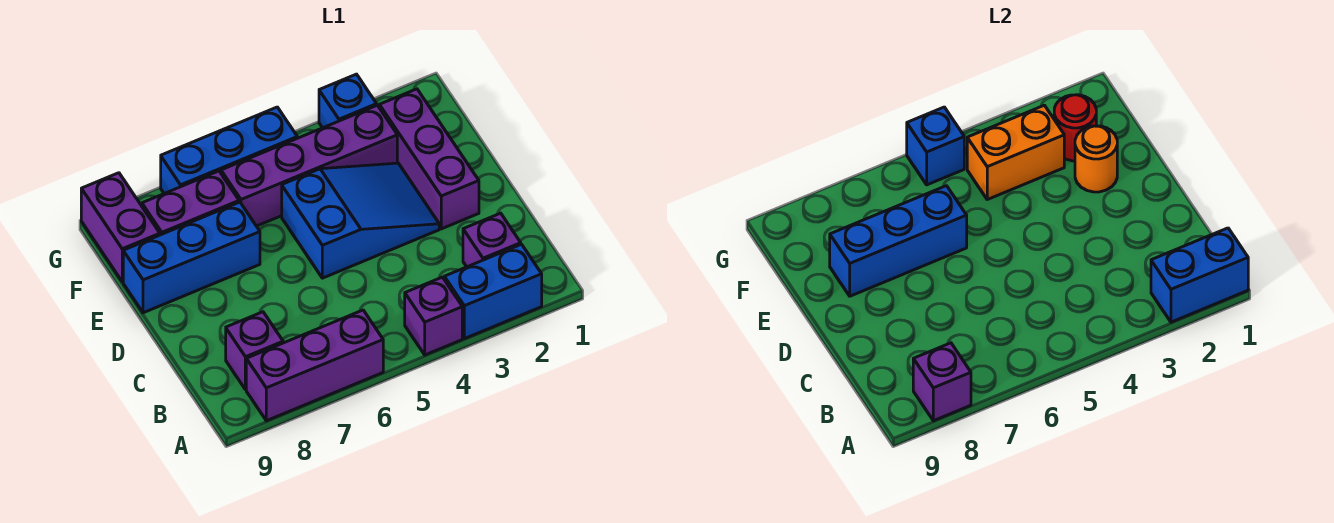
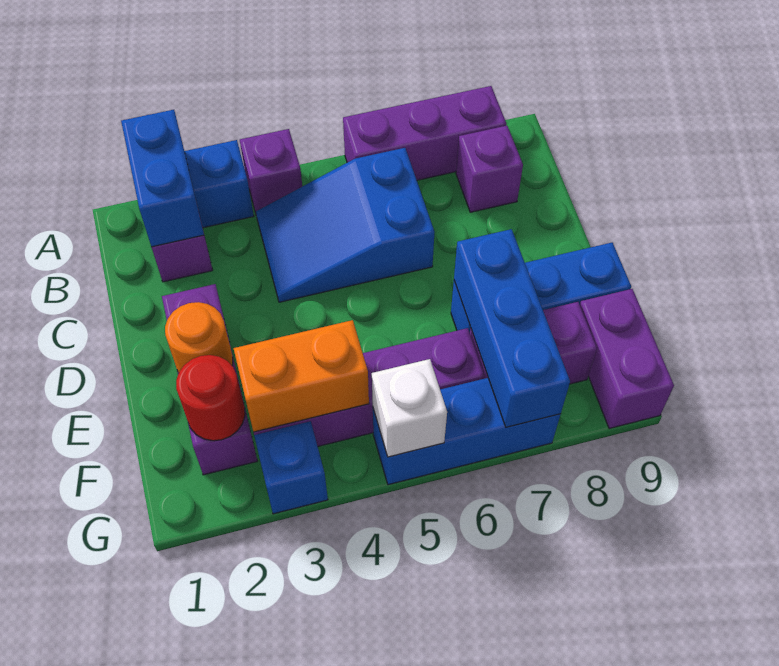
blue 1x2 brick [1151,228,1248,322] -> blue 1x2 brick turned to [121,110,204,247]
purple 1x1 brick [913,343,971,421] -> none
blue 2x3 slope [282,163,439,278] -> blue 2x3 slope moved to [256,148,434,302]
blue 1x3 brick [830,186,967,296] -> blue 1x3 brick turned to [454,229,570,427]
blue 1x1 brick [907,107,964,185] -> white 1x1 brick [372,359,447,457]

